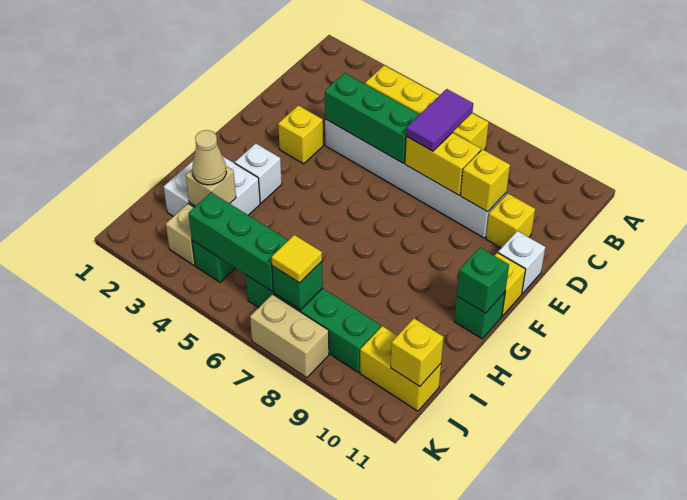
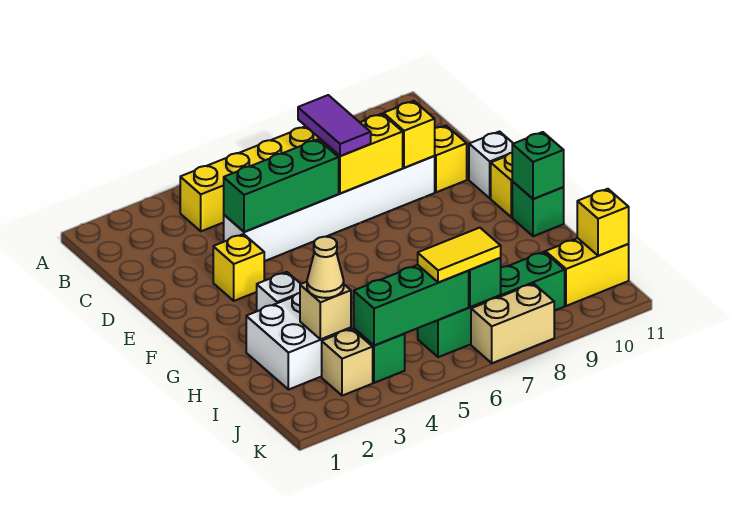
yellow 1x1 tile [272,235,322,283] -> yellow 1x2 tile [418,228,501,282]

